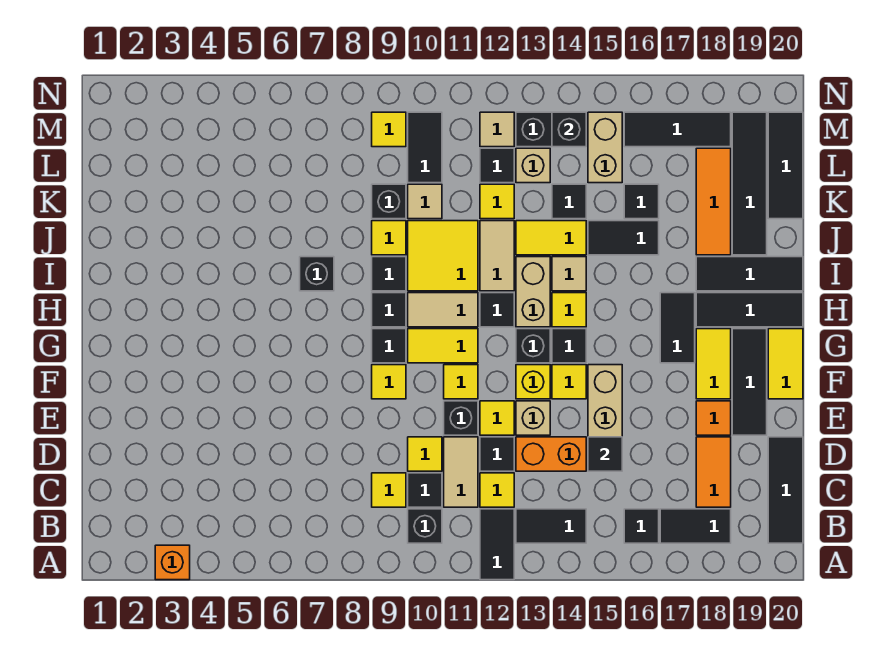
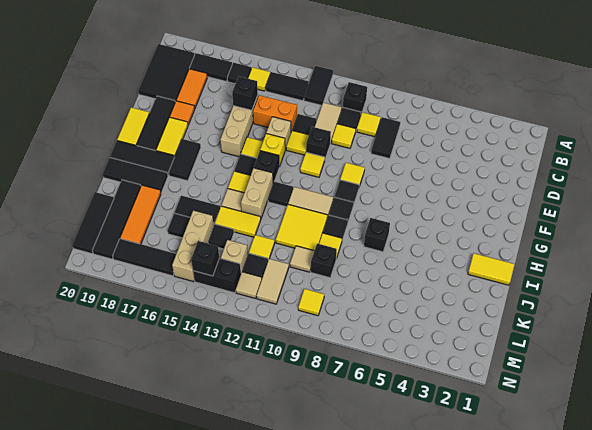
orange 1x1 brick [155,545,190,580] -> none
black 1x3 tile [768,437,803,543] -> black 2x3 tile [138,44,195,102]
yellow 1x1 tile [480,473,514,507] -> yellow 1x1 tile moved to [248,67,270,91]
black 1x1 tile [588,437,622,471] -> black 1x1 brick [232,76,258,110]
yellow 1x2 tile [408,329,478,363] -> yellow 1x2 tile moved to [468,253,515,285]
tan 1x2 tile [480,221,514,291] -> tan 1x2 tile moved to [256,259,289,304]
black 1x2 tile [408,112,442,183] -> black 1x2 tile moved to [371,117,400,159]
tan 1x2 brick [588,112,622,183] -> tan 1x3 brick [172,211,214,282]

